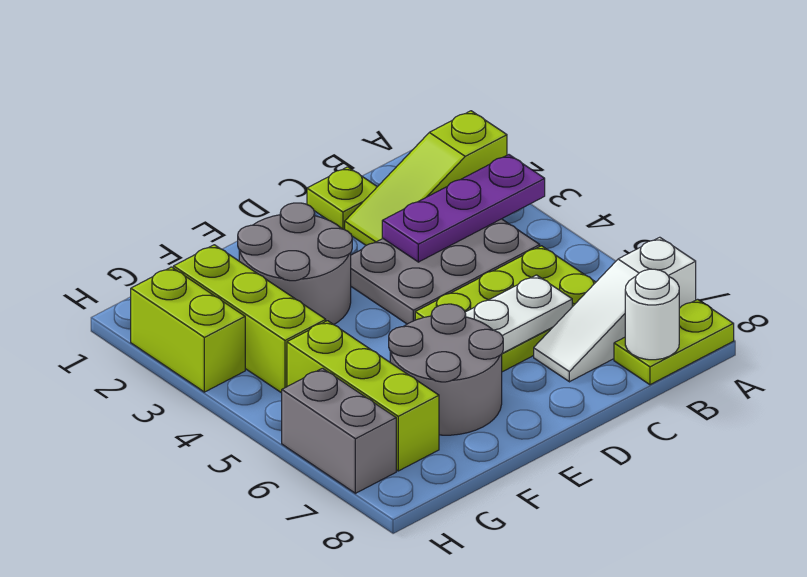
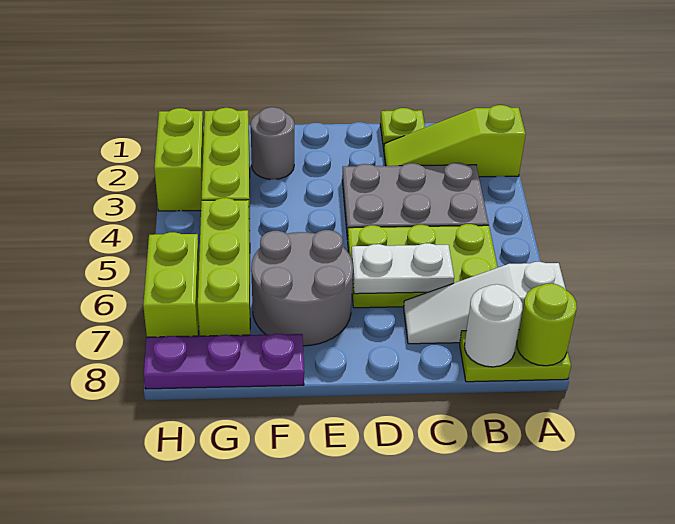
purple 1x3 plate [382,155,545,262] -> purple 1x3 plate moved to [144,334,304,389]
none -> lime 1x1 round brick [517,283,577,366]
grey 2x2 round brick [238,203,352,325] -> grey 1x1 round brick [251,107,294,179]
grey 1x2 brick [282,368,396,493] -> lime 1x2 brick [143,232,199,337]

